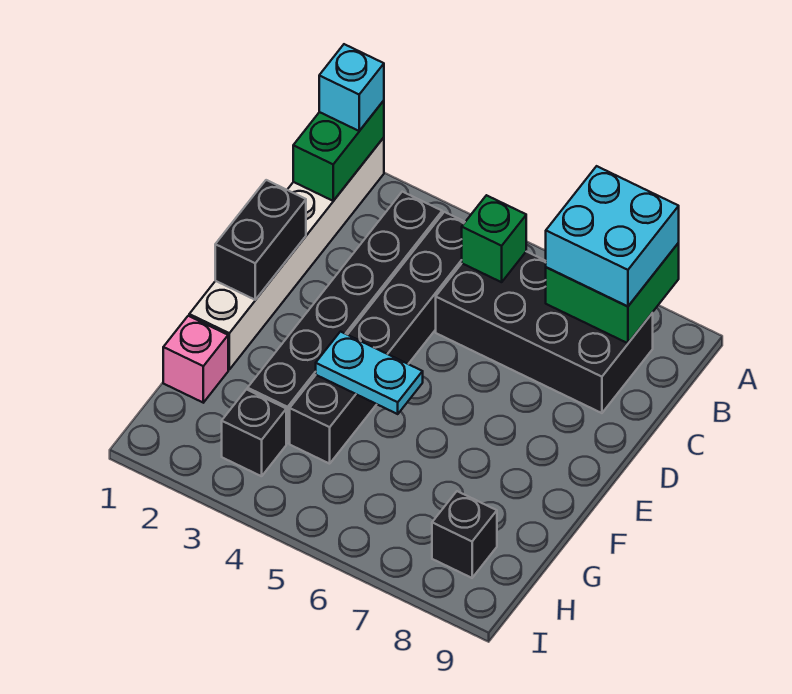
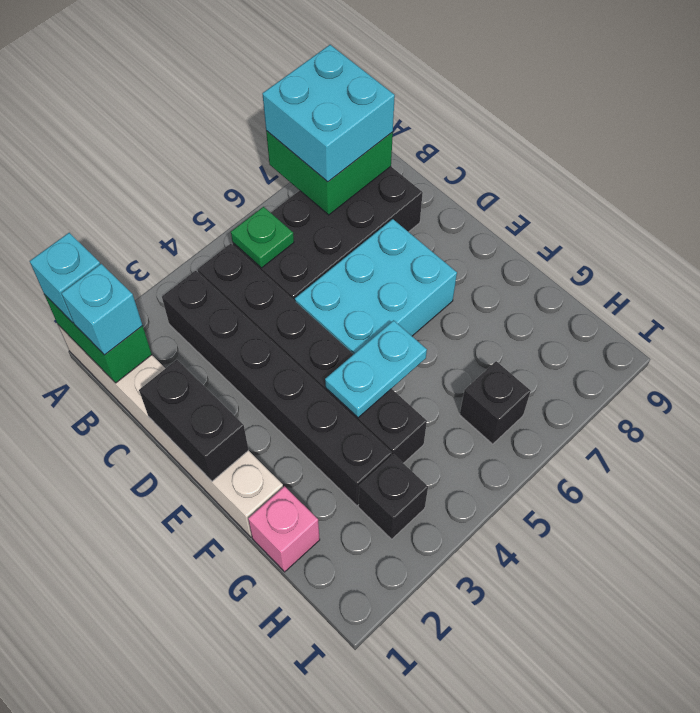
none -> cyan 1x1 brick [62,264,143,355]
green 1x1 brick [462,195,526,282] -> green 1x1 plate [231,207,294,268]
none -> cyan 2x3 brick [295,219,457,354]
black 1x1 brick [432,491,497,578] -> black 1x1 brick moved to [460,361,531,444]

